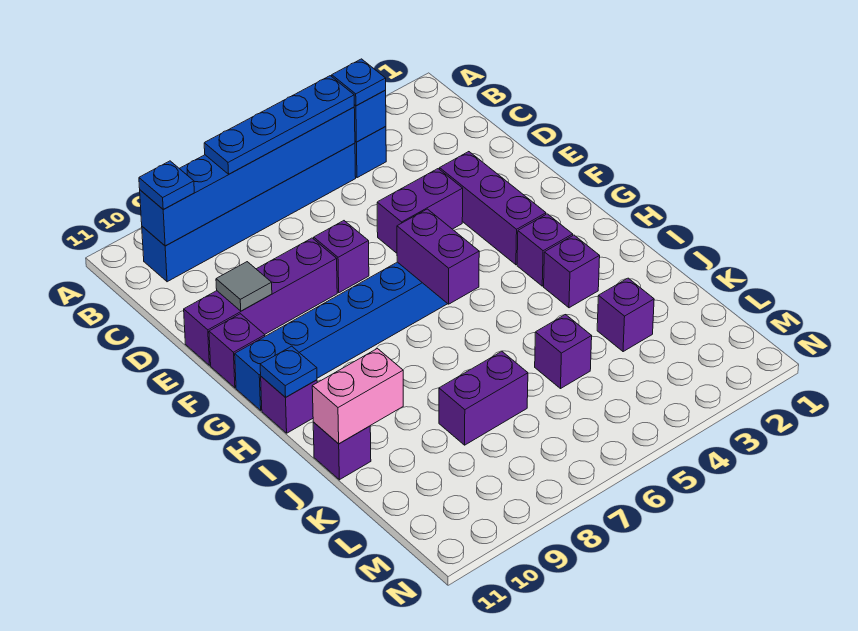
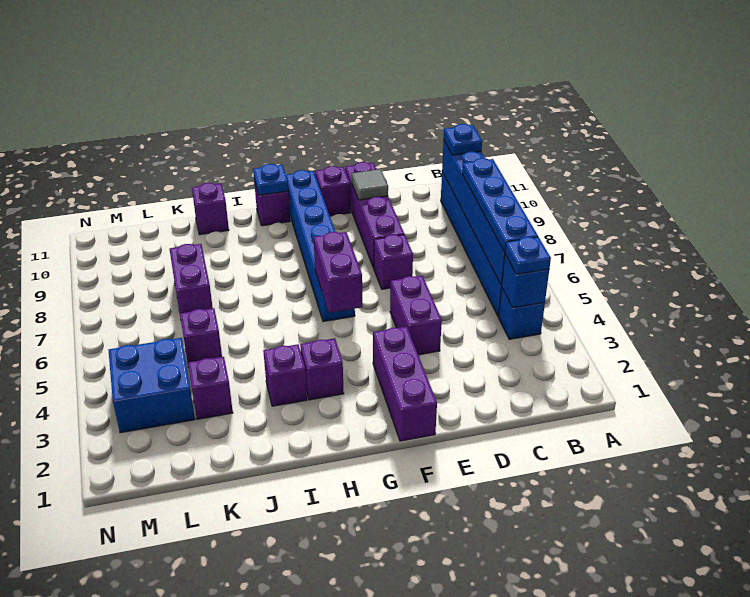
purple 1x3 brick [440,152,546,265] -> purple 1x3 brick turned to [373,327,437,441]
purple 1x2 brick [397,209,479,304] -> purple 1x2 brick turned to [314,232,362,313]
pink 1x2 brick [312,349,403,444] -> none
none -> blue 2x2 brick [108,338,195,433]

